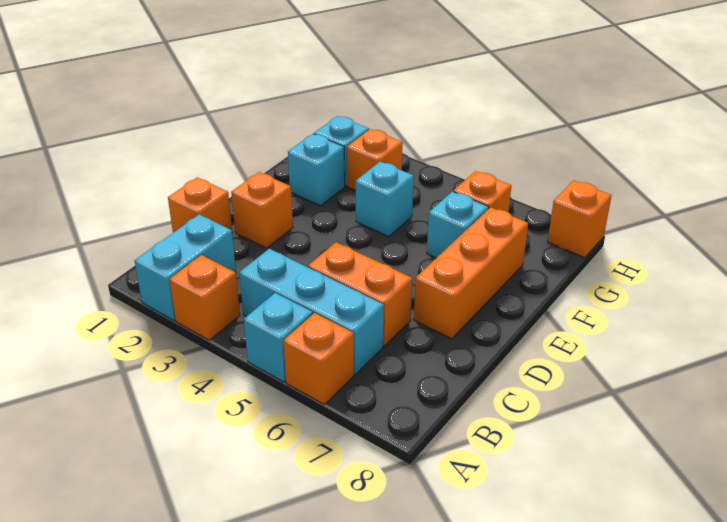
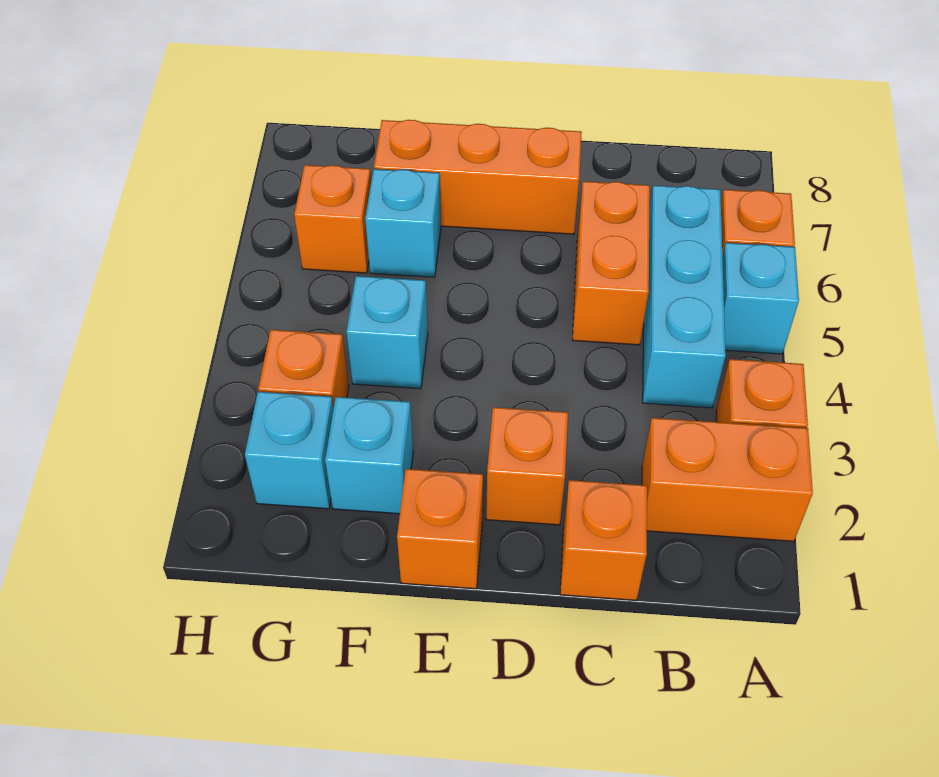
cyan 1x2 brick [135,214,236,321] -> orange 1x2 brick [642,418,813,541]
orange 1x1 brick [548,180,612,258] -> orange 1x1 brick moved to [397,469,483,589]

